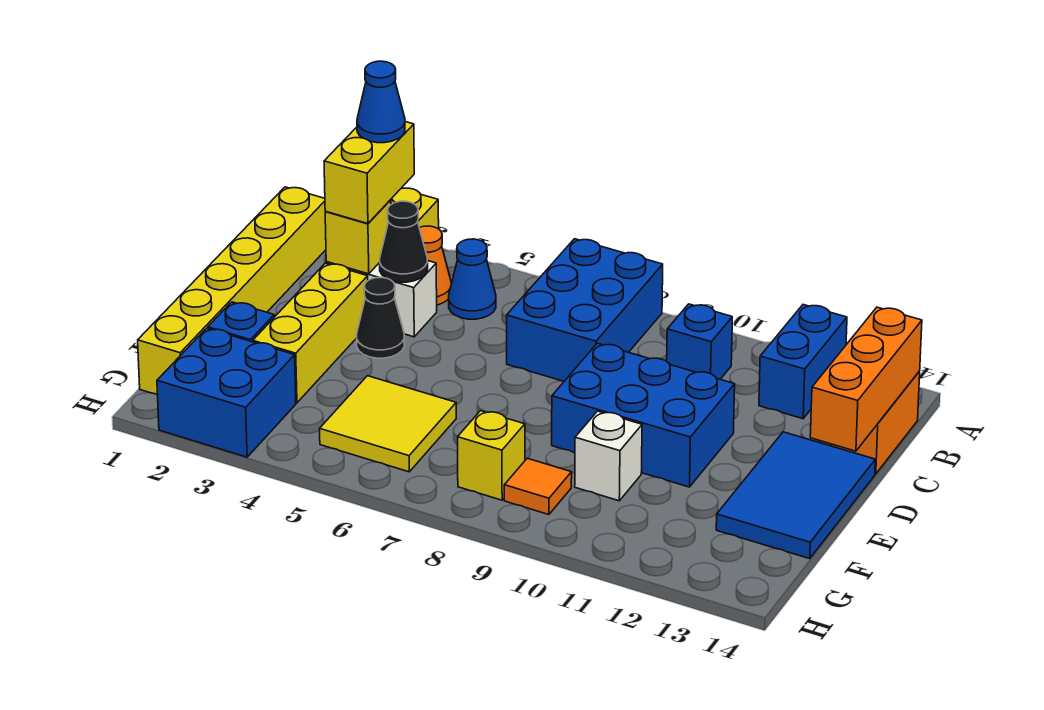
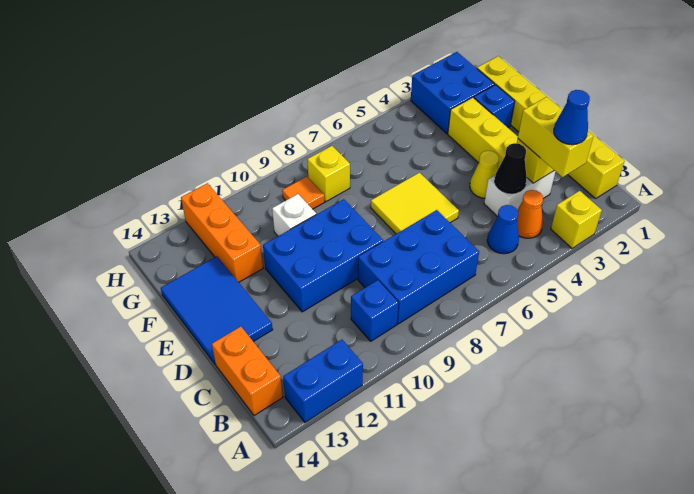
blue 2x3 brick [507,239,663,381] -> blue 2x3 brick turned to [358,210,479,324]
blue 1x2 brick [759,305,847,419] -> blue 1x2 brick turned to [283,340,363,422]
orange 1x3 brick [810,307,922,451] -> orange 1x3 brick moved to [181,183,263,282]
black 1x1 cone [357,277,404,358] -> yellow 1x1 cone [470,151,499,198]
yellow 2x2 tile [320,376,456,472] -> yellow 2x2 tile moved to [371,173,459,234]

